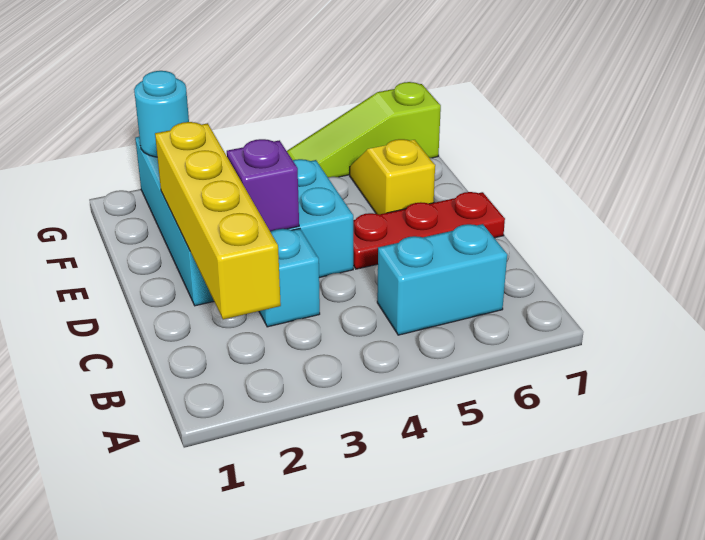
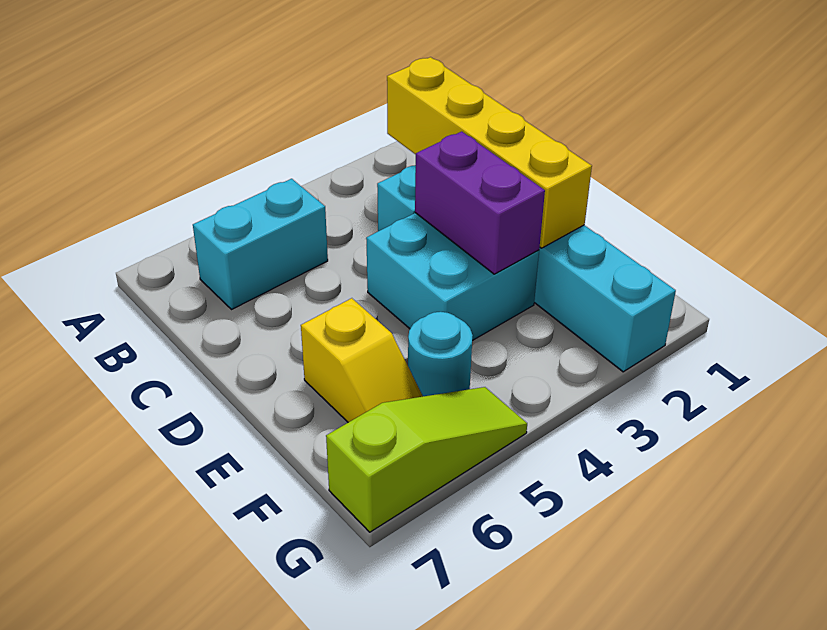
purple 1x1 brick [227,139,299,232] -> purple 1x2 brick [415,132,545,274]
red 1x3 plate [353,192,505,269] -> none
cyan 1x1 round brick [134,71,189,157] -> cyan 1x1 round brick moved to [408,312,473,396]

